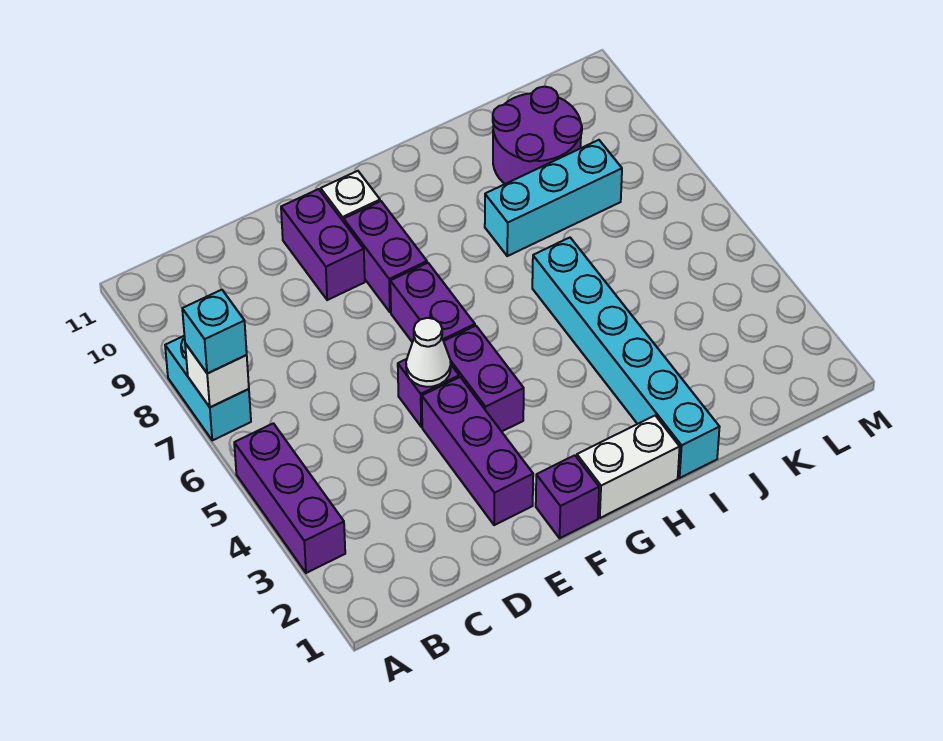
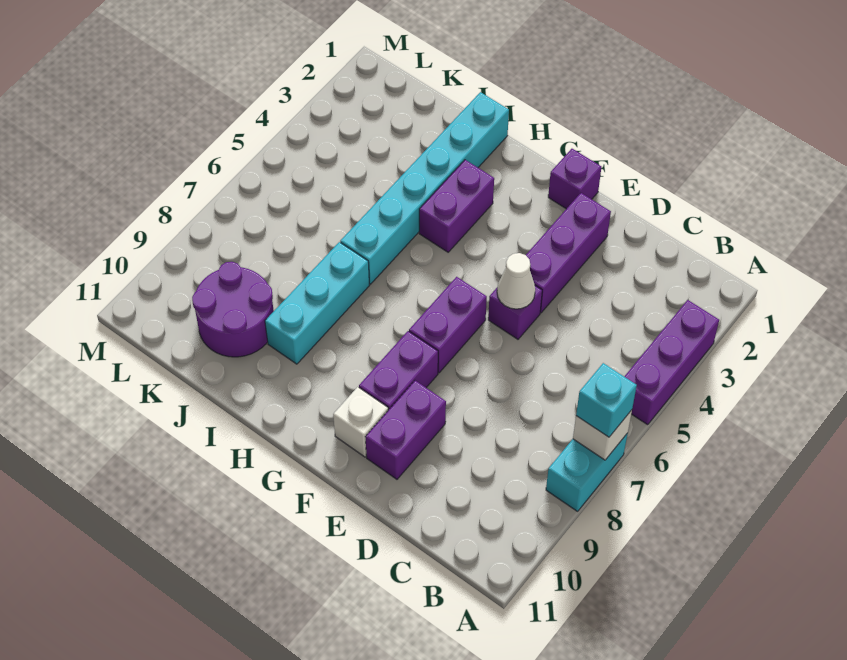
purple 1x2 brick [444,326,524,432] -> purple 1x2 brick moved to [419,160,494,252]
white 1x2 brick [577,416,680,518] -> none
cyan 1x3 brick [485,140,622,256] -> cyan 1x3 brick turned to [265,242,370,364]

